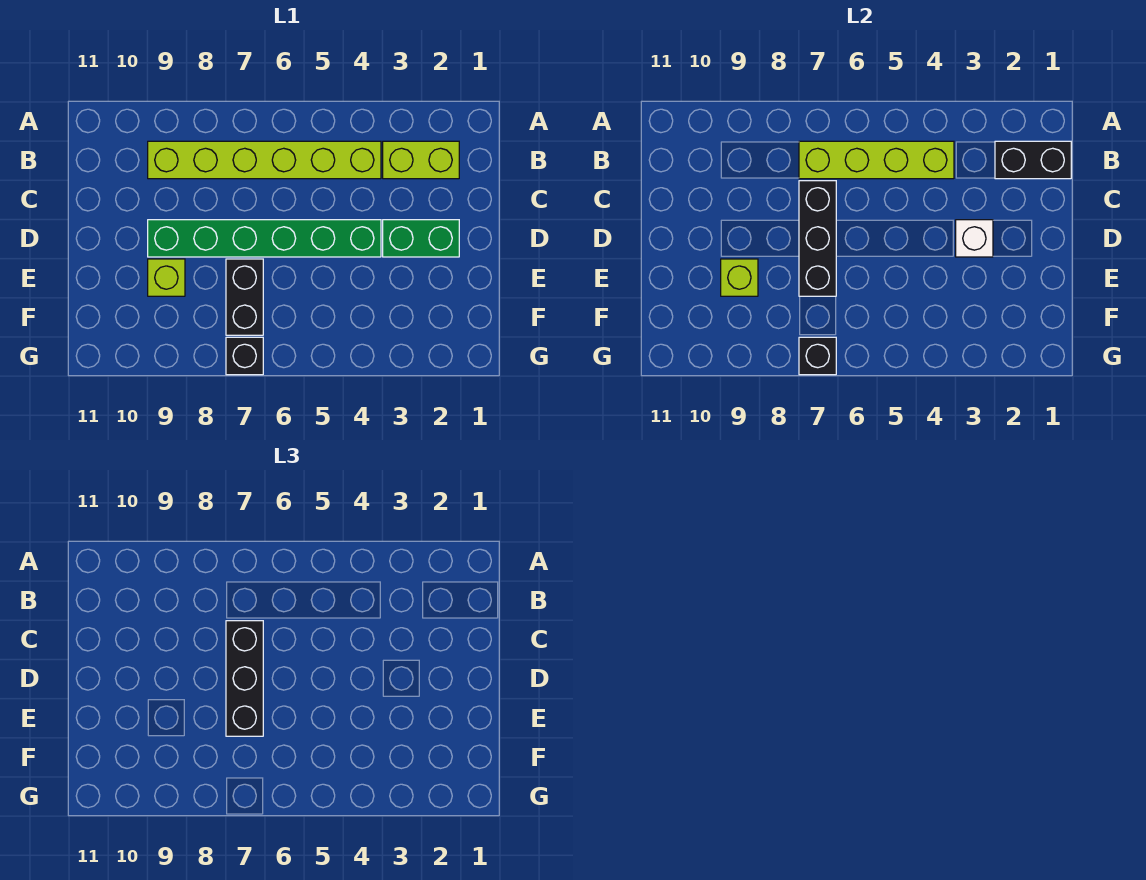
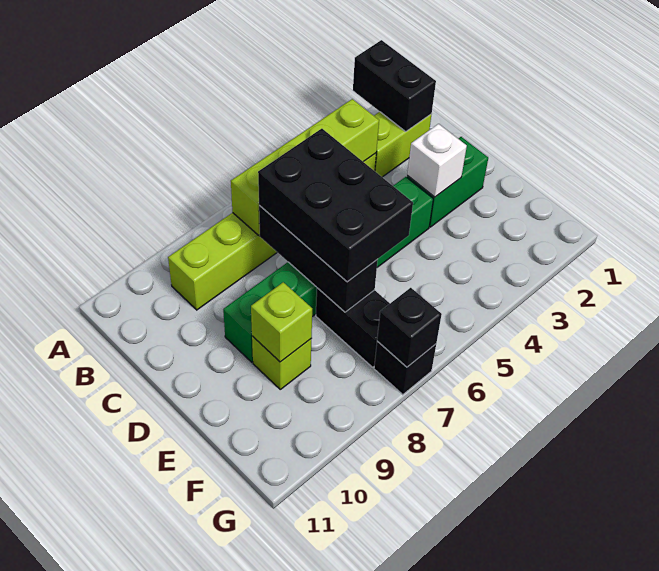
black 1x2 brick [995,141,1071,179] -> black 1x2 brick turned to [353,40,436,131]
black 1x3 brick [226,621,263,736] -> black 2x3 brick [258,129,413,282]

